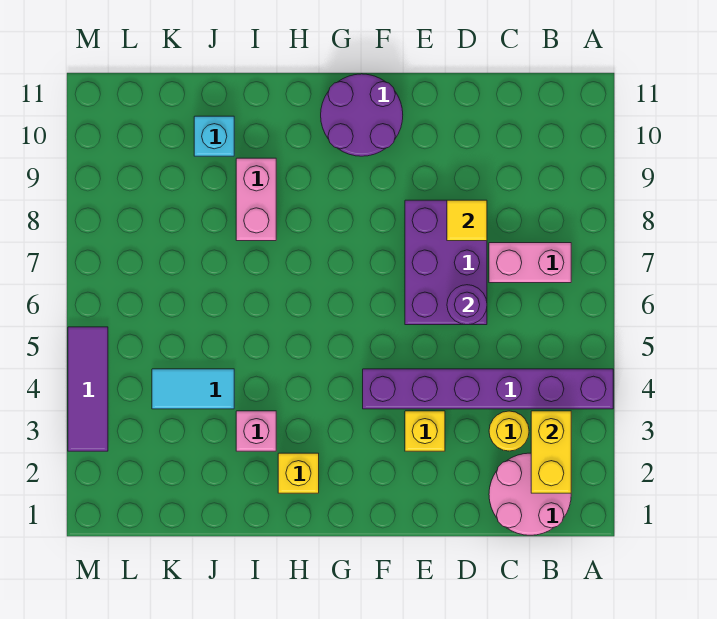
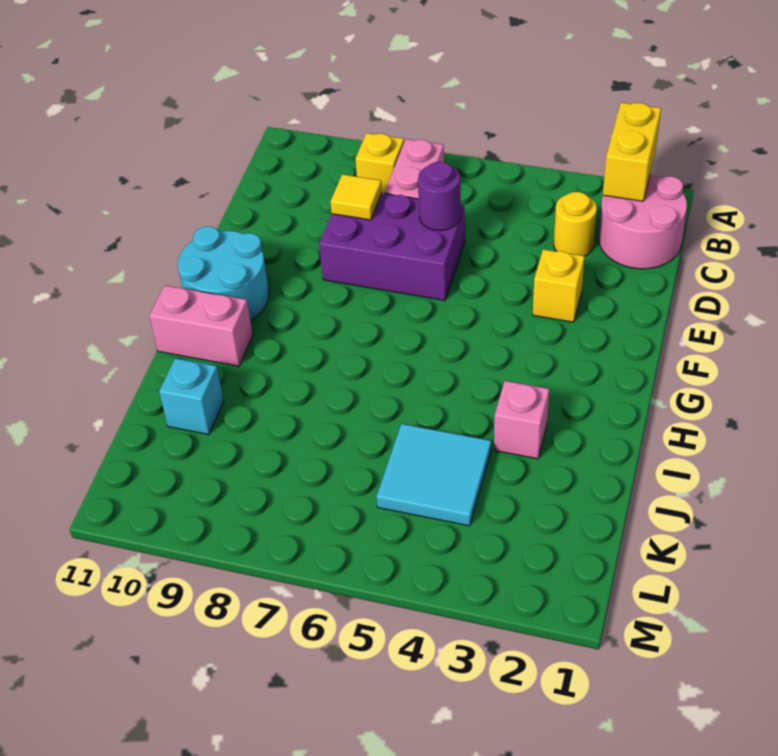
purple 1x6 brick [363,369,613,409] -> none
yellow 1x2 brick [531,411,571,493] -> yellow 1x2 brick turned to [603,103,661,201]
purple 2x2 round brick [321,74,403,156] -> cyan 2x2 round brick [178,227,269,320]
yellow 1x1 brick [278,453,319,493] -> yellow 1x1 brick moved to [356,133,404,193]
pink 1x2 brick [236,158,276,241] -> pink 1x2 brick moved to [149,285,253,366]
cyan 1x2 tile [152,369,234,409] -> cyan 2x2 tile [377,424,491,526]
purple 1x3 tile [68,327,108,451] -> none

